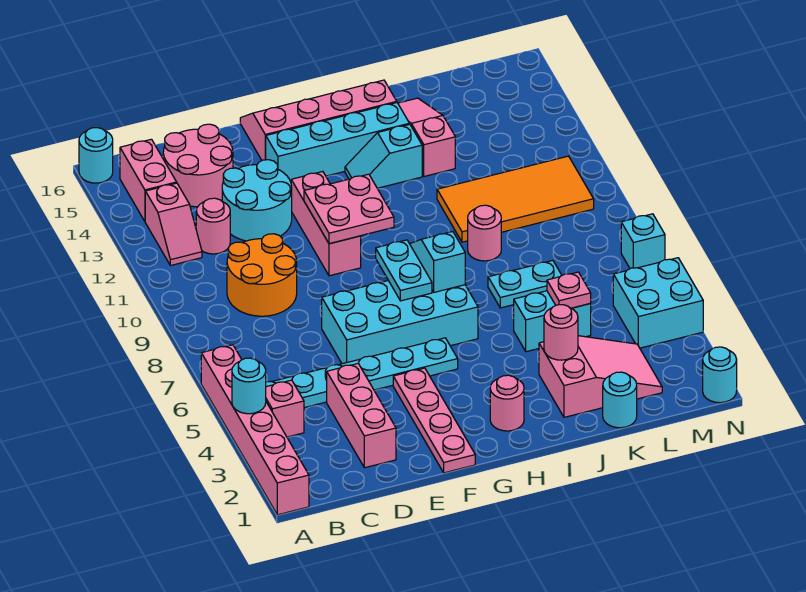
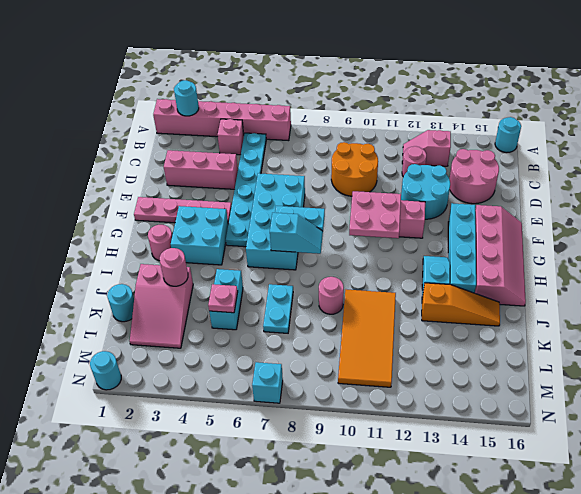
cyan 1x1 round brick [232,358,266,414] -> cyan 1x1 round brick moved to [174,80,199,116]
pink 1x2 brick [120,139,177,221] -> none
pink 1x3 slope [398,98,455,176] -> orange 1x3 slope [422,283,500,326]
cyan 2x2 brick [613,258,703,348] -> cyan 2x2 brick moved to [171,206,228,265]

